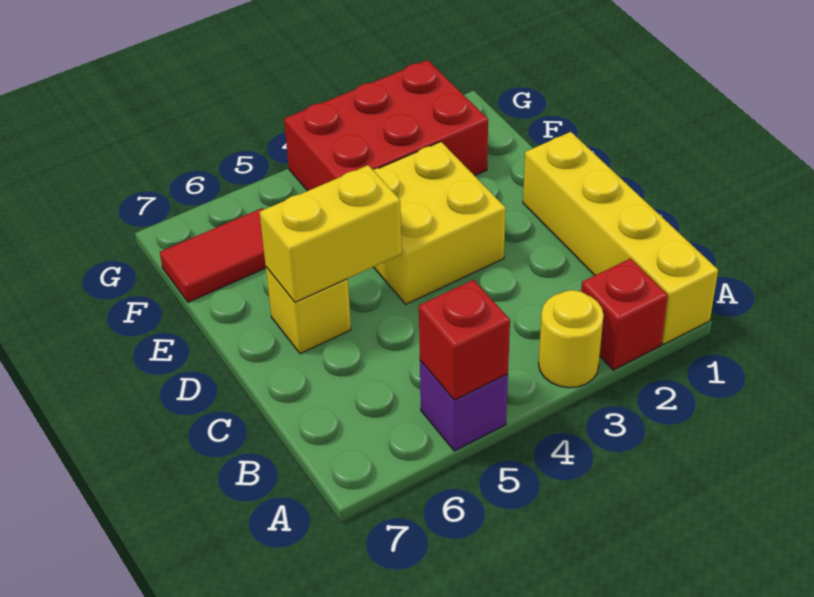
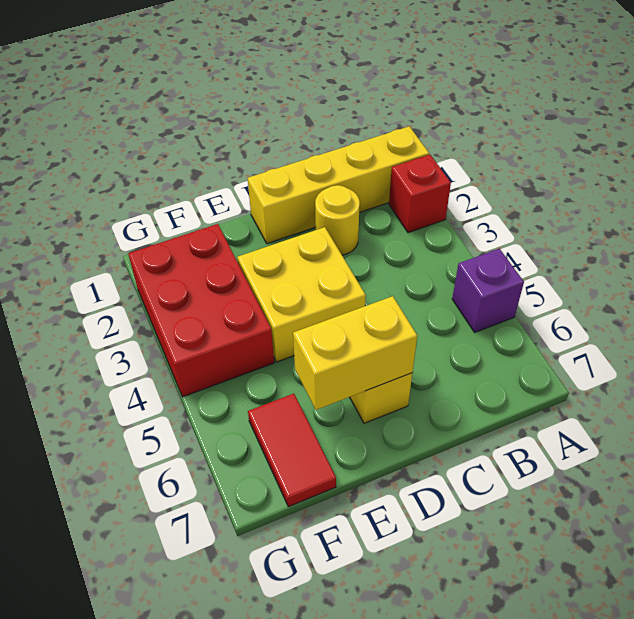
yellow 1x1 round brick [539,290,604,388] -> yellow 1x1 round brick moved to [315,185,360,255]
red 1x1 brick [419,280,510,400] -> none
yellow 1x2 brick [260,165,402,302] -> yellow 1x2 brick turned to [293,296,417,410]

